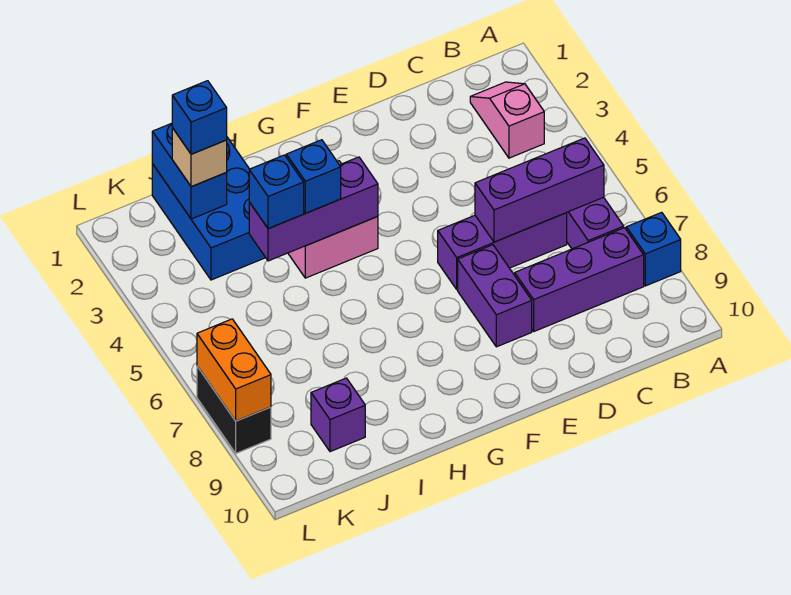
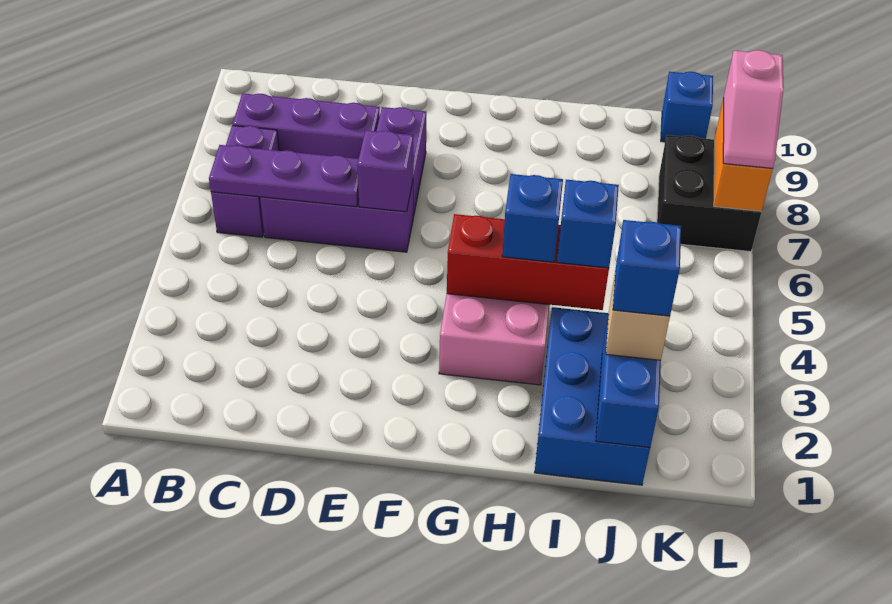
blue 1x1 brick [626,212,681,286] -> blue 1x1 brick moved to [661,72,713,142]
pink 1x2 slope [470,82,544,158] -> pink 1x2 slope moved to [723,50,784,168]
purple 1x3 brick [475,138,604,242] -> purple 1x3 plate [209,145,359,207]
purple 1x3 brick [249,157,378,261] -> red 1x3 brick [447,214,609,310]
purple 1x1 brick [311,378,365,452] -> purple 1x1 brick moved to [357,130,413,212]
black 1x2 brick [197,366,271,453] -> black 2x2 brick [657,135,761,252]

